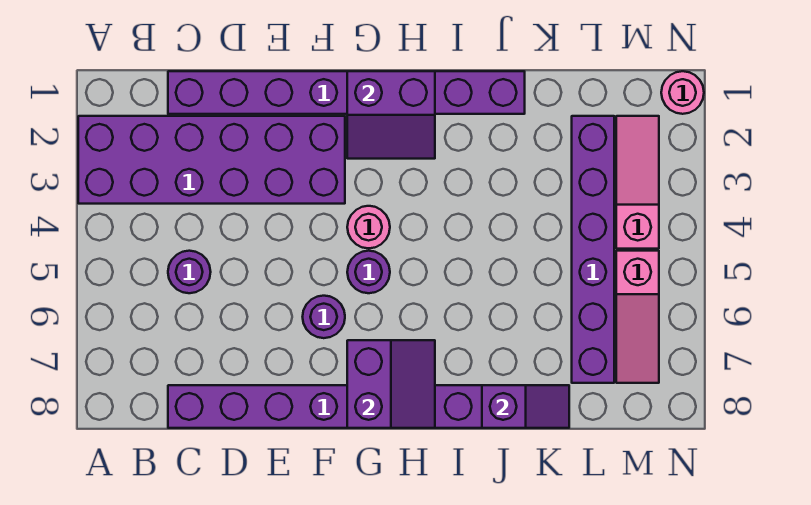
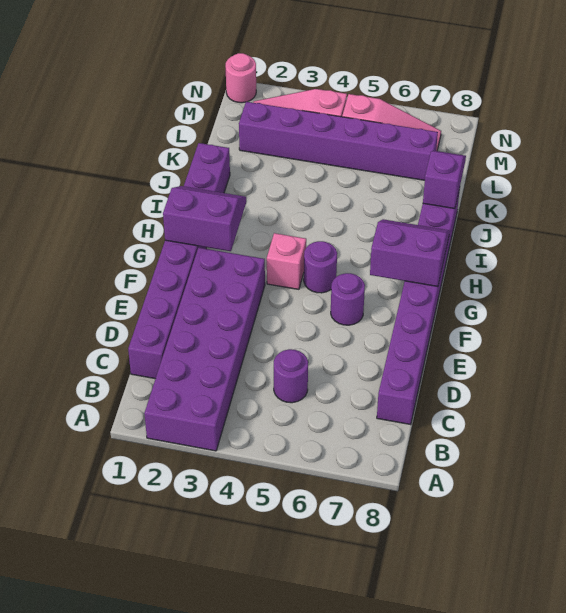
purple 2x2 slope [347,71,435,159] -> purple 2x2 slope turned to [163,186,247,251]
pink 1x1 round brick [347,206,390,248] -> pink 1x1 brick [267,233,306,289]

